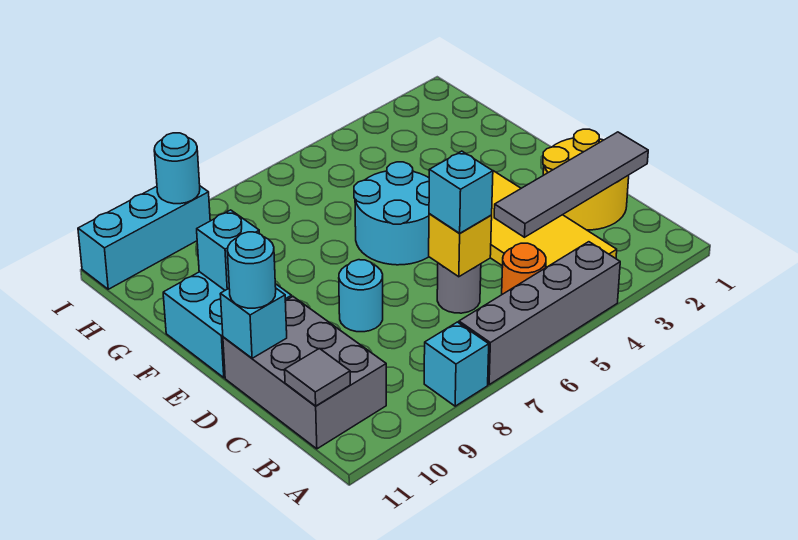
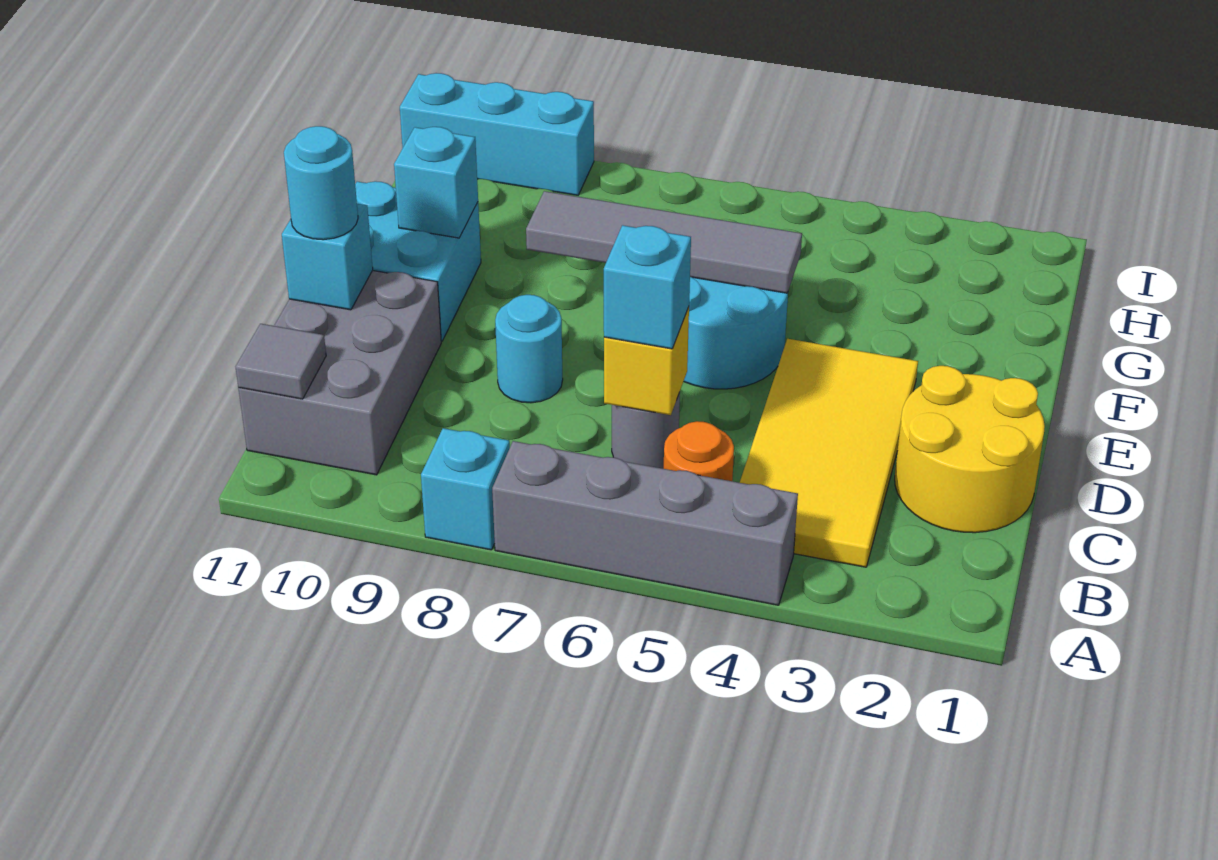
grey 1x4 tile [494,132,648,237] -> grey 1x4 tile moved to [526,191,802,293]
cyan 1x1 round brick [154,133,200,204] -> none

